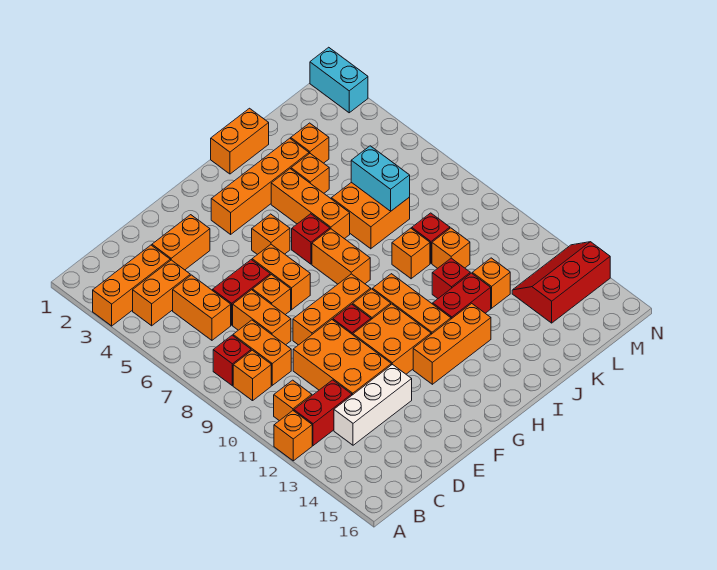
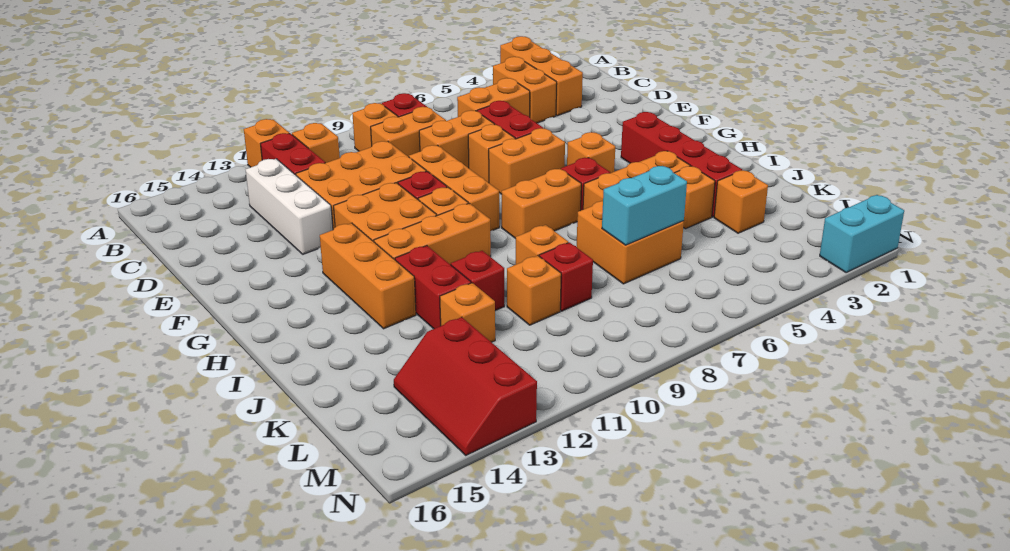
orange 1x2 brick [152,215,210,270] -> none
orange 1x4 brick [211,138,309,234] -> red 1x4 brick [621,112,742,217]
orange 1x2 brick [211,108,269,174] -> none
red 2x3 slope [512,242,610,323] -> red 2x3 slope turned to [394,317,537,455]

